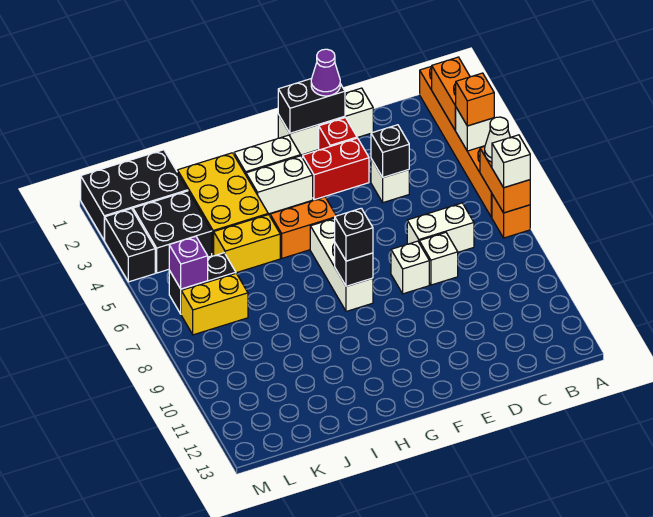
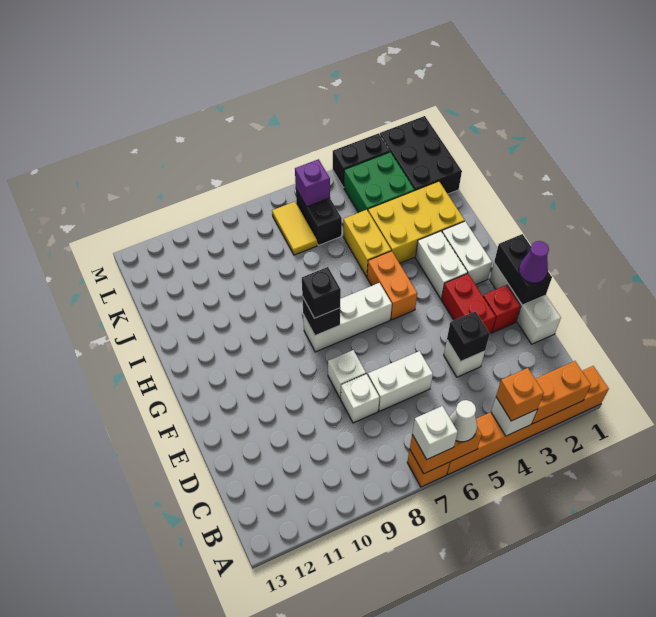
white 1x2 brick [407,203,474,252] -> white 1x2 brick turned to [368,351,433,411]
black 2x2 brick [133,191,212,273] -> green 2x2 brick [344,152,415,213]
yellow 1x2 brick [181,274,248,335] -> yellow 1x2 tile [272,202,317,255]

